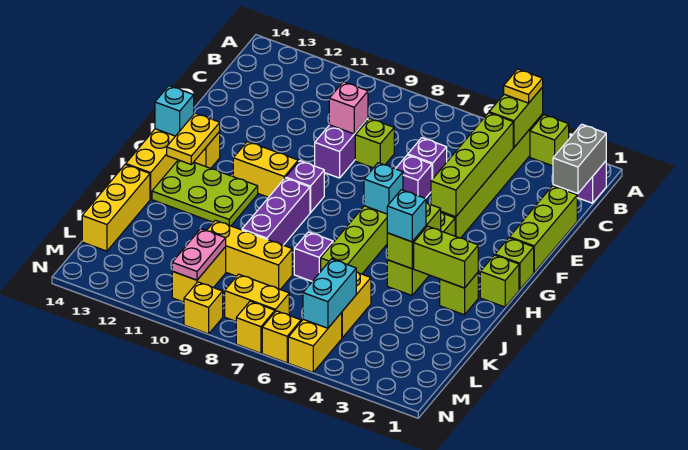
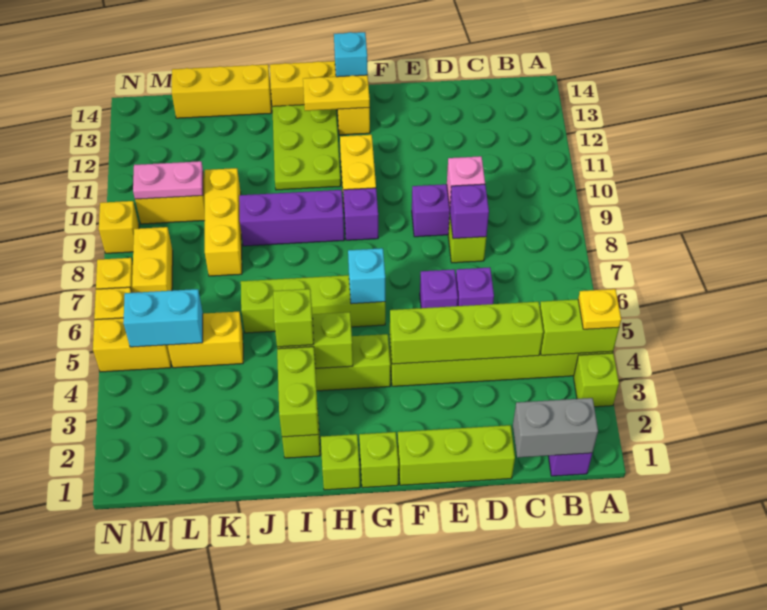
cyan 1x1 brick [387,190,426,242] -> lime 1x1 brick [273,289,314,347]
purple 1x1 brick [294,232,333,281] -> purple 1x1 brick moved to [450,184,489,239]

